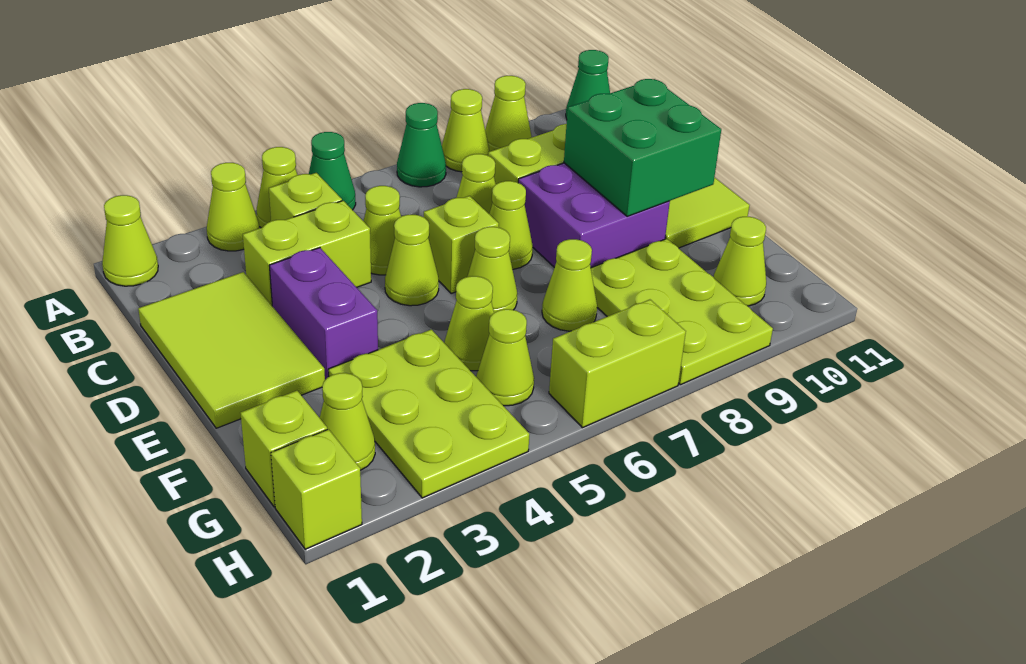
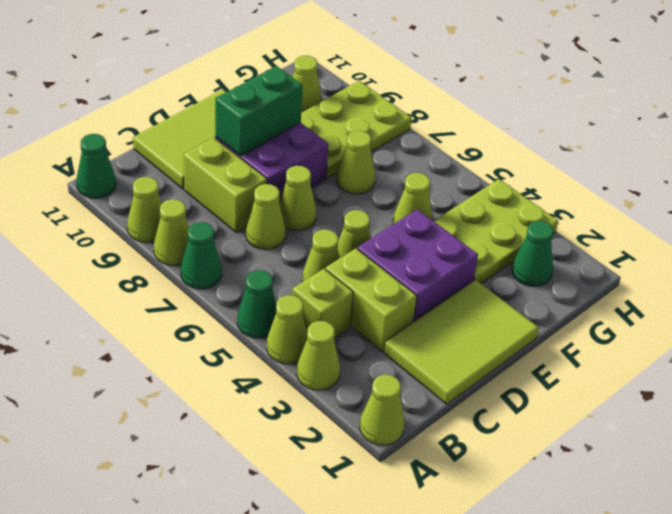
purple 1x2 brick [269,248,378,380] -> purple 2x2 brick [357,209,478,322]
lime 1x1 brick [424,196,499,293] -> none
green 2x2 brick [564,79,721,216] -> green 1x2 brick [215,66,303,156]
lime 1x1 cone [467,227,517,313] -> none
lime 1x1 brick [241,391,327,507] -> none
lime 1x1 cone [320,373,375,470] -> green 1x1 cone [512,221,553,286]
lime 1x1 cone [476,309,534,406] -> none
lime 1x1 brick [271,429,362,549] -> none
lime 1x2 brick [549,300,686,428] -> none

